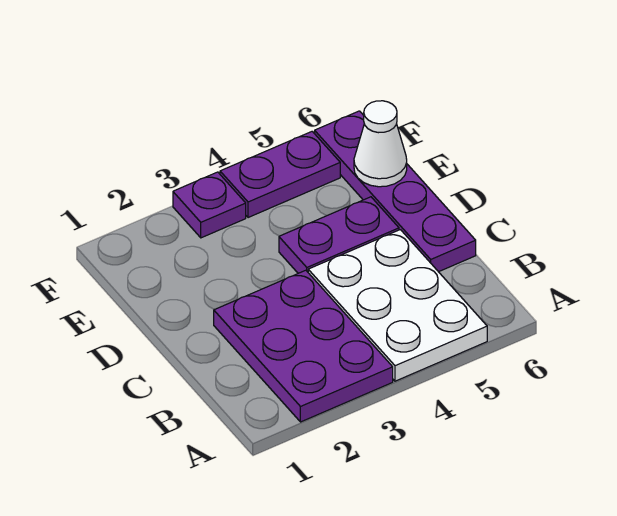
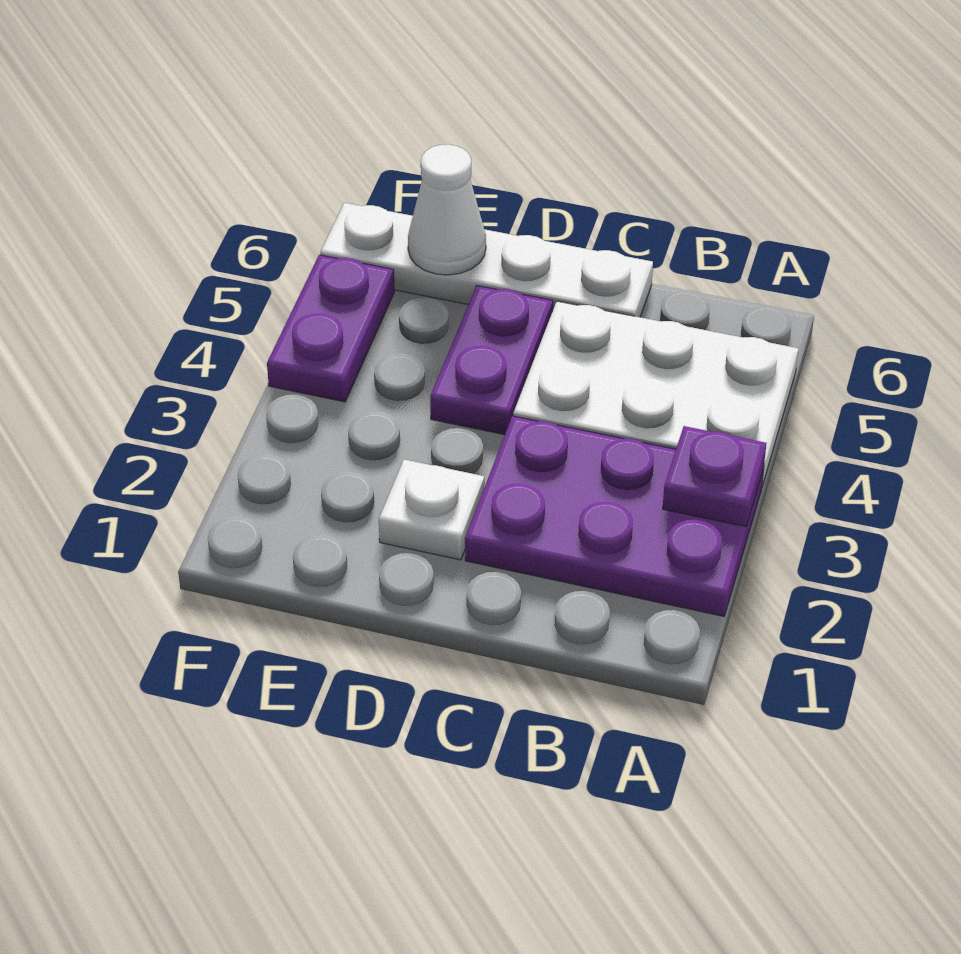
purple 1x4 plate [315,111,476,272] -> white 1x4 plate [320,203,653,317]
none -> white 1x1 plate [379,460,484,560]
purple 1x1 plate [173,172,246,238] -> purple 1x1 plate moved to [663,426,766,527]

